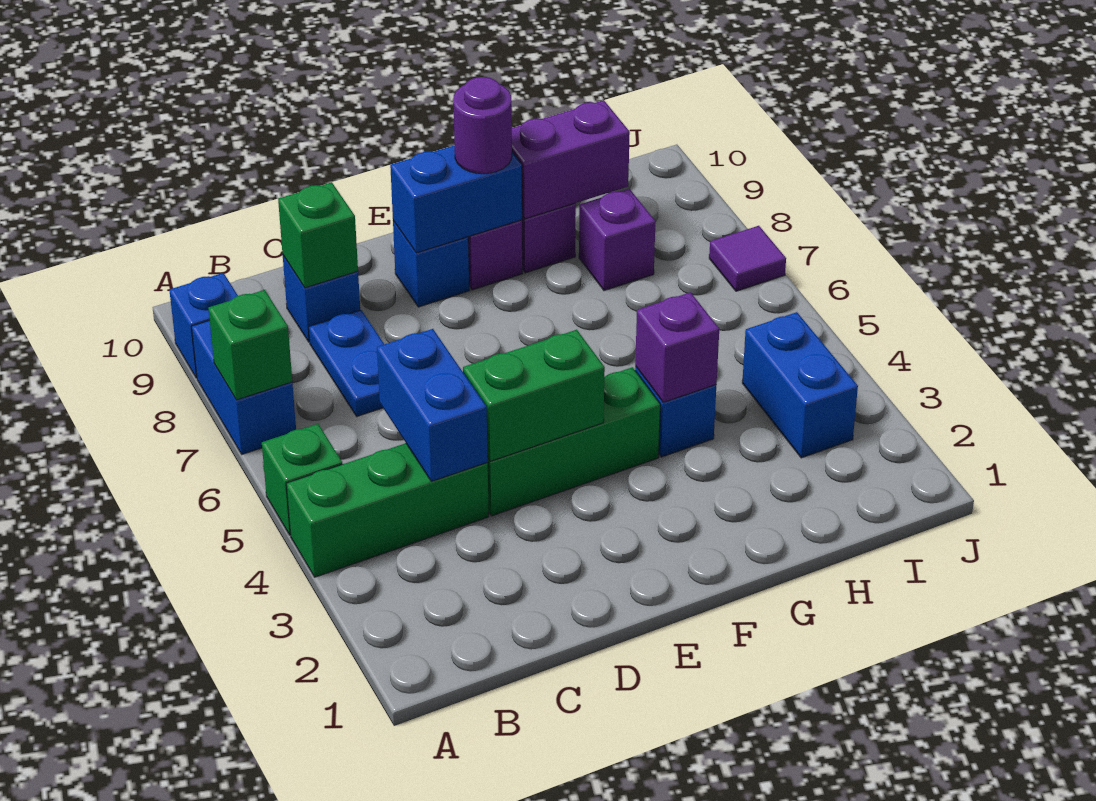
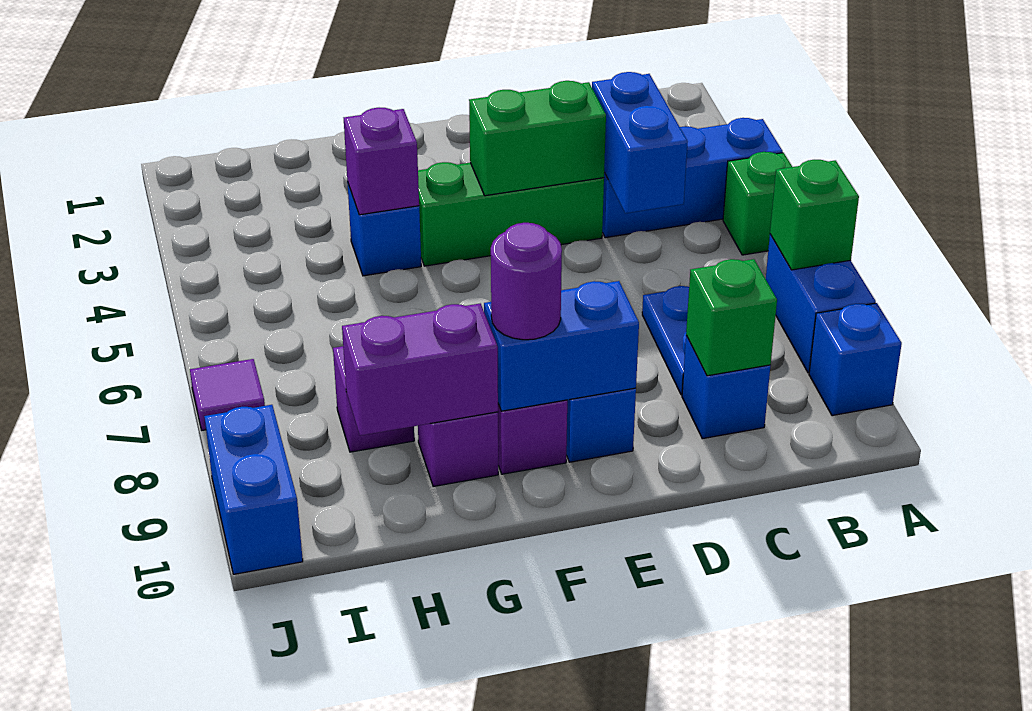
green 1x3 brick [286,443,489,577] -> blue 1x3 brick [602,118,783,238]
blue 1x2 brick [742,312,858,458] -> blue 1x2 brick moved to [204,405,303,574]

